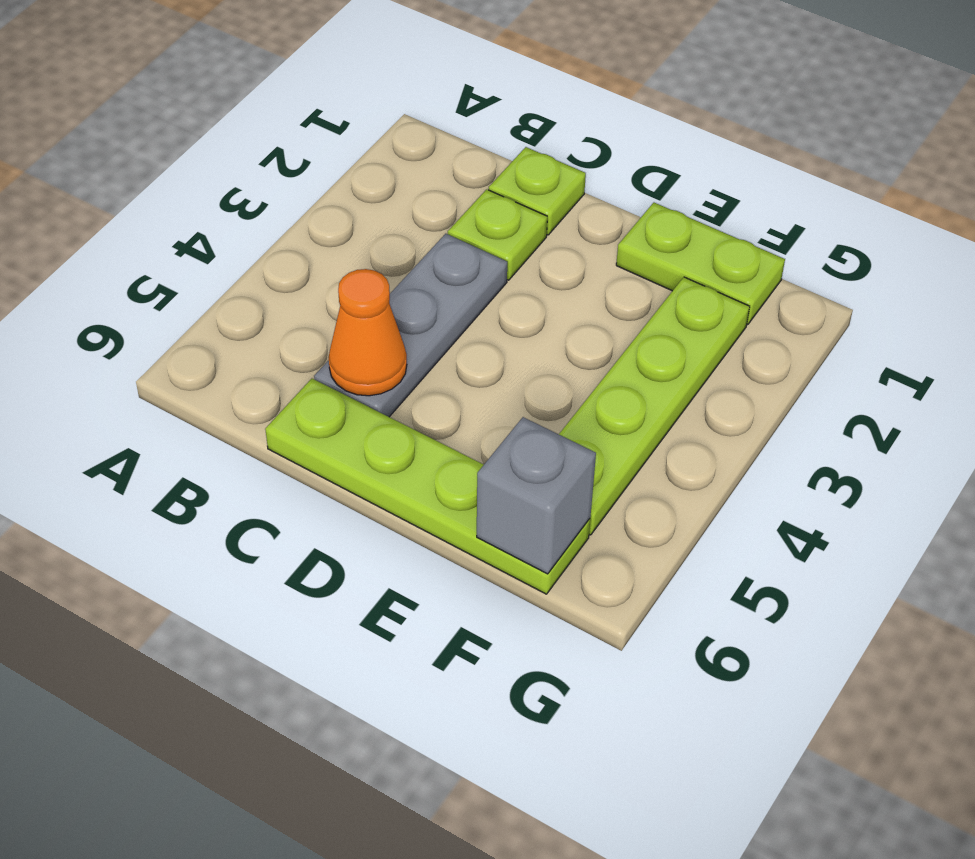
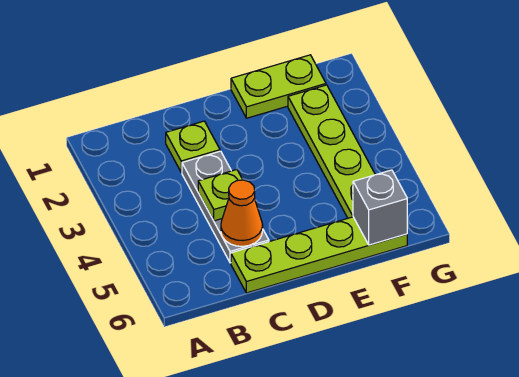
lime 1x1 plate [488,147,586,235] -> lime 1x1 plate moved to [198,170,243,221]

